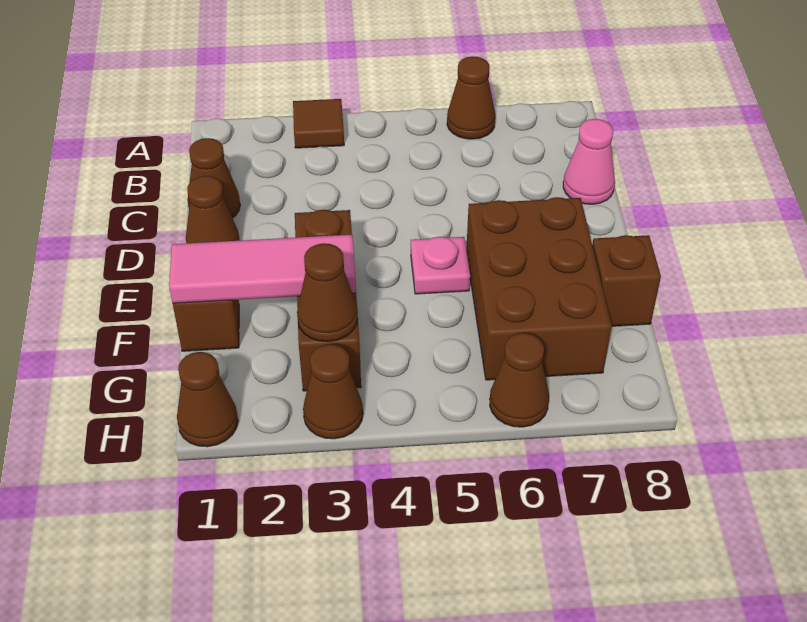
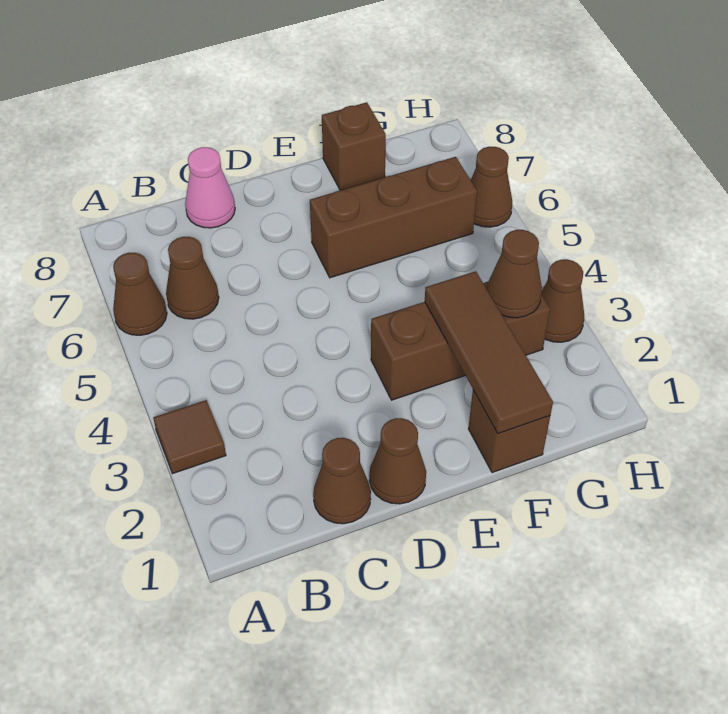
pink 1x1 plate [411,237,470,294] -> none
brown 2x3 brick [466,197,612,380] -> brown 1x3 brick [310,157,477,278]
pink 1x3 tile [169,235,356,303] -> brown 1x3 tile [425,271,553,434]
brown 1x1 cone [177,352,238,447] -> brown 1x1 cone moved to [166,237,219,319]

